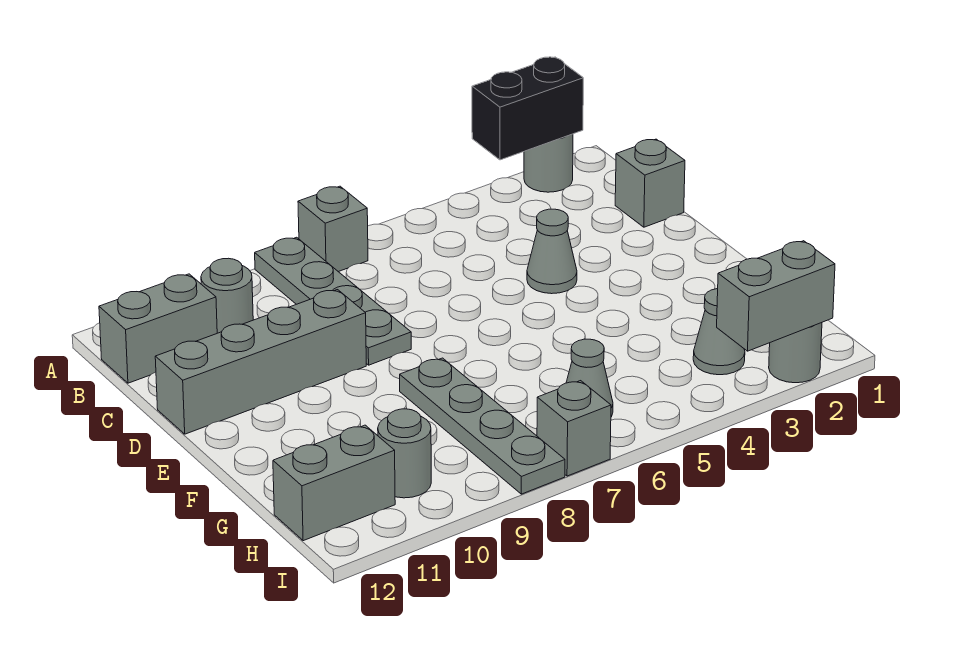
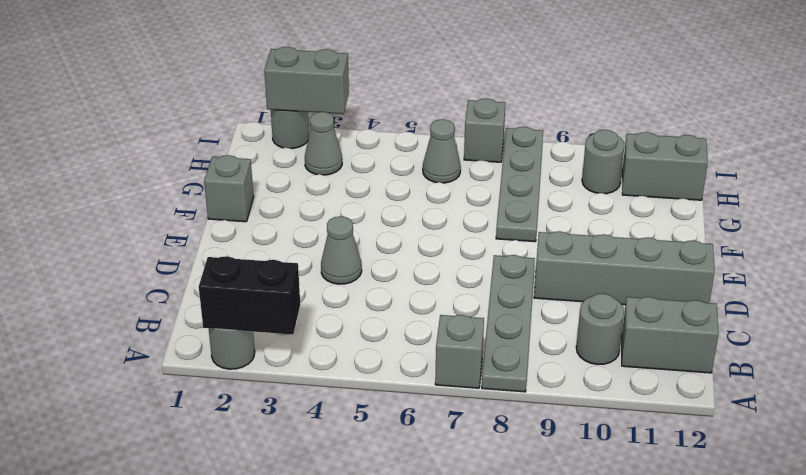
grey 1x1 brick [615,139,685,227] -> grey 1x1 brick moved to [204,155,254,222]

